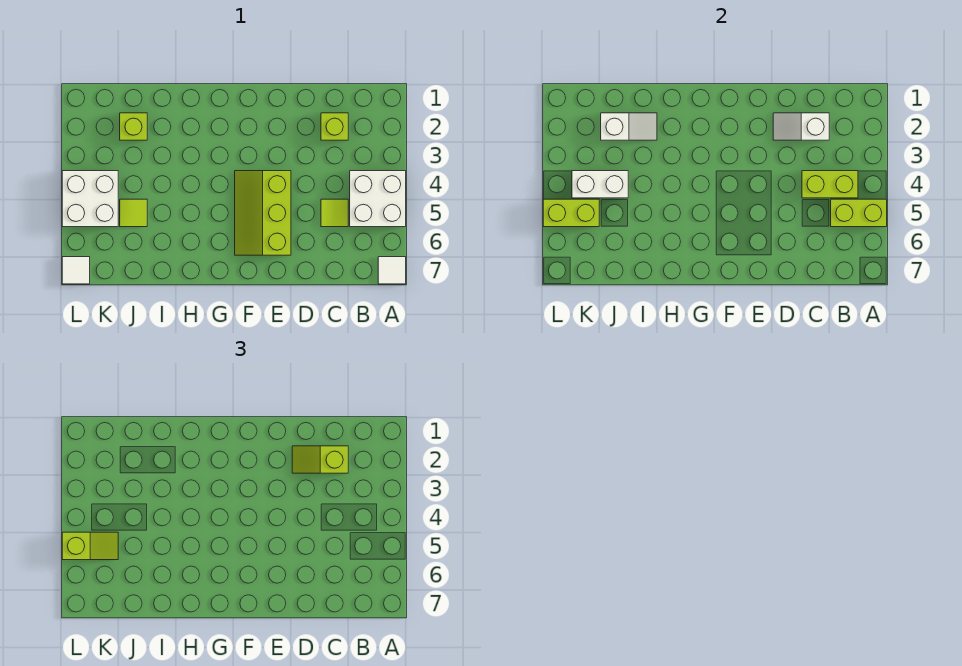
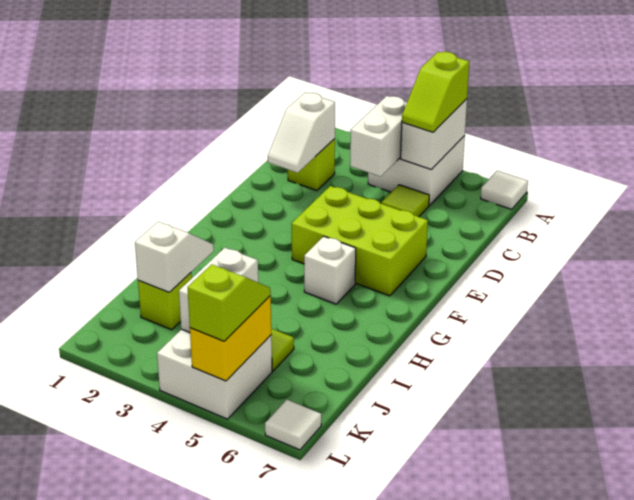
lime 1x2 brick [831,199,887,227] -> white 1x2 brick [401,99,467,170]
lime 1x2 brick [802,171,858,198] -> white 1x2 brick [350,96,407,177]
lime 1x2 slope [292,446,348,473] -> lime 1x2 slope moved to [402,52,469,132]
lime 2x3 slope [235,171,291,255] -> lime 2x3 brick [292,186,428,296]
none -> white 1x1 brick [304,236,356,304]
lime 1x2 brick [543,199,599,227] -> yellow 1x2 brick [190,296,271,381]

